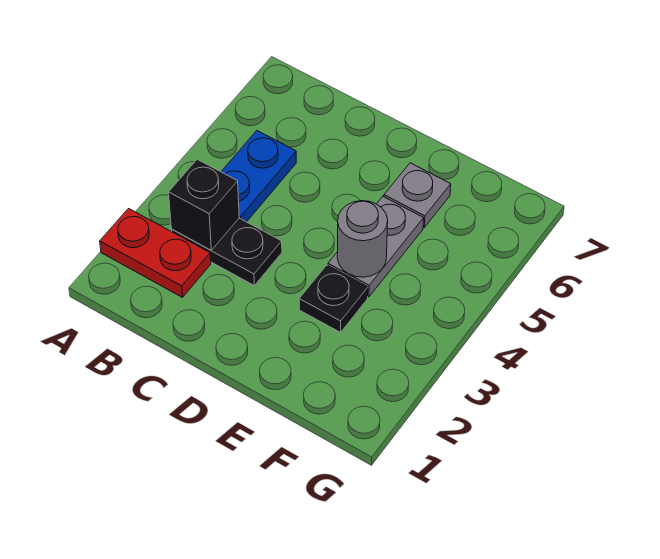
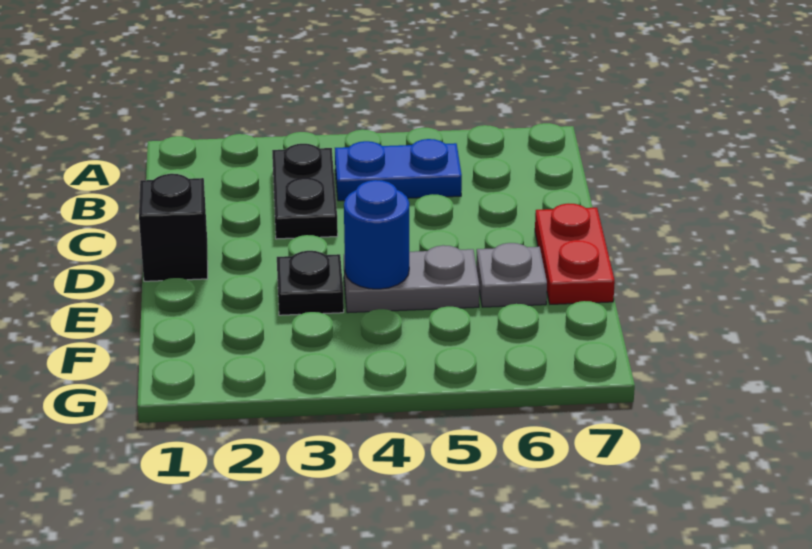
red 1x2 plate [100,209,211,297] -> red 1x2 plate moved to [535,204,615,304]
black 1x1 brick [169,159,239,250] -> black 1x1 brick moved to [139,174,208,281]
grey 1x1 round brick [337,201,388,277] -> blue 1x1 round brick [344,180,409,289]

